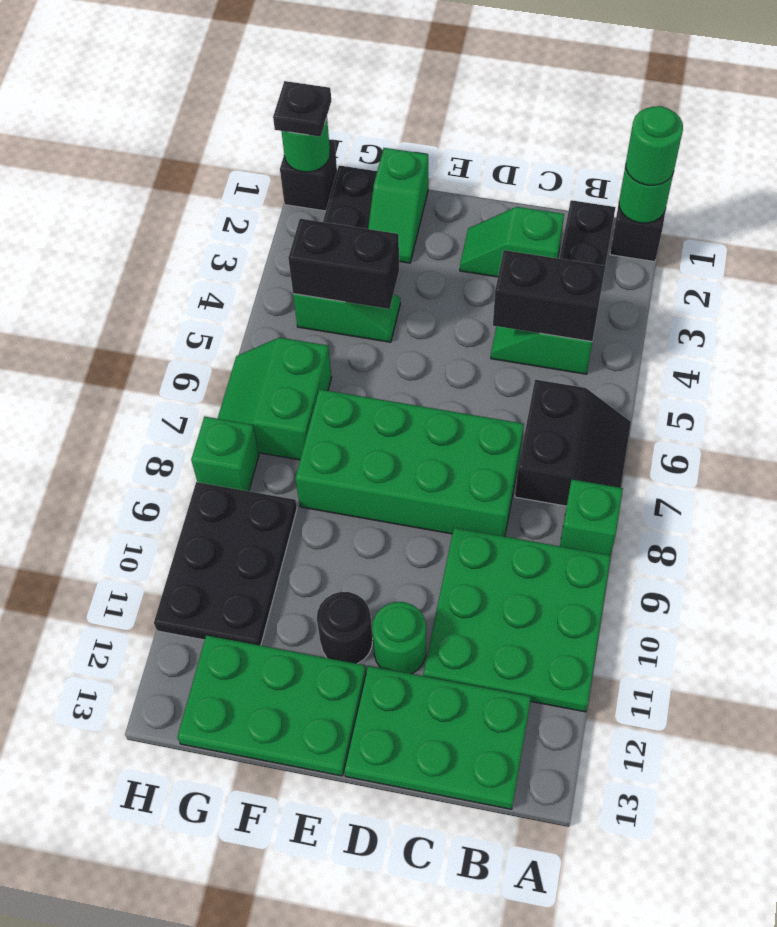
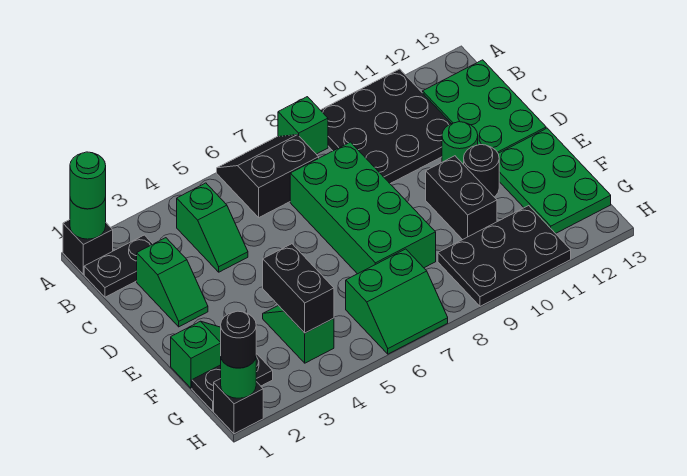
green 3x3 plate [423,528,611,712] -> black 3x3 plate [321,69,451,184]
black 1x2 brick [493,250,605,342] -> black 1x2 brick moved to [426,156,497,240]
black 1x1 plate [273,81,331,137] -> black 1x1 round brick [221,311,256,368]
green 1x1 brick [191,417,259,491] -> none

